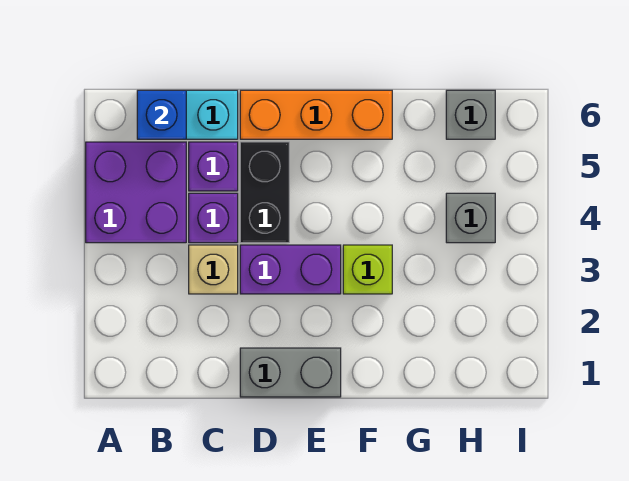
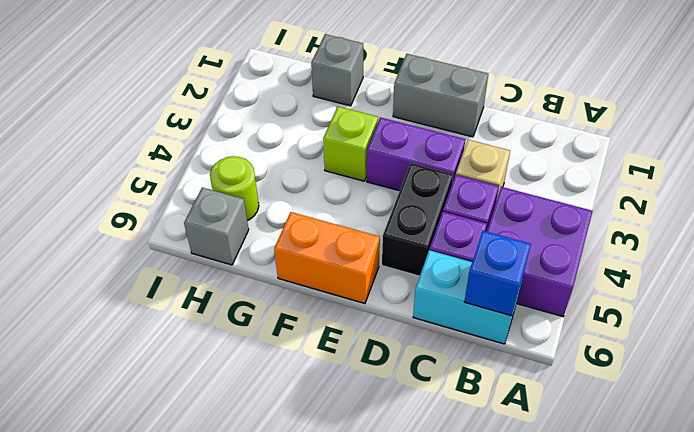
orange 1x3 brick [240,90,392,139] -> orange 1x2 brick [274,212,380,304]
grey 1x1 brick [446,193,495,243] -> grey 1x1 brick moved to [311,34,363,106]
none -> lime 1x1 round brick [210,156,259,221]

